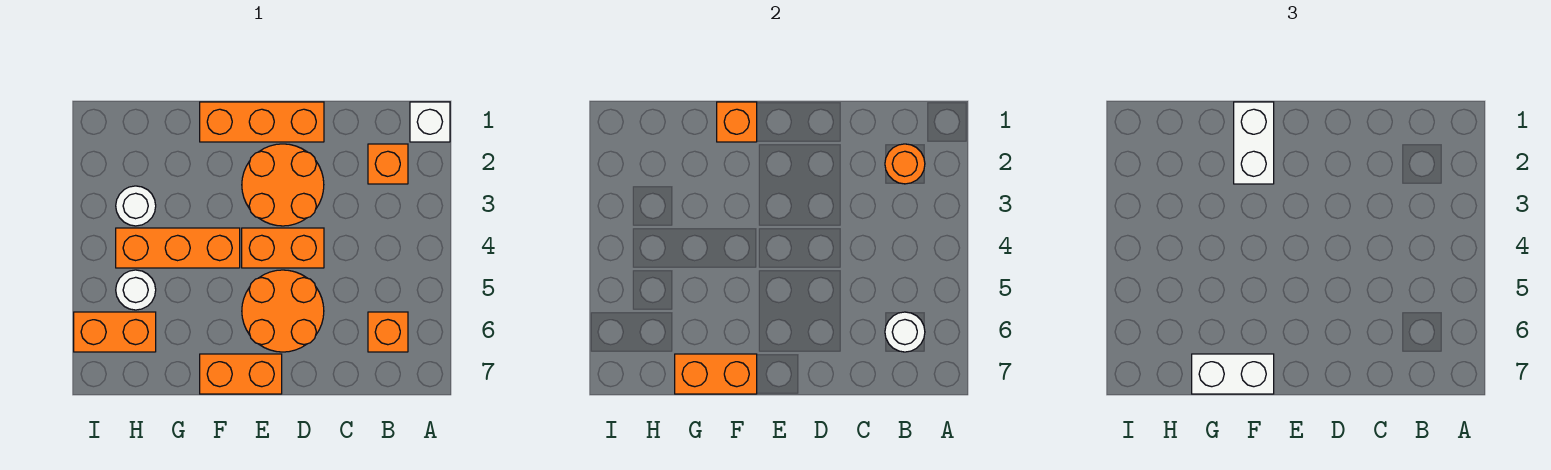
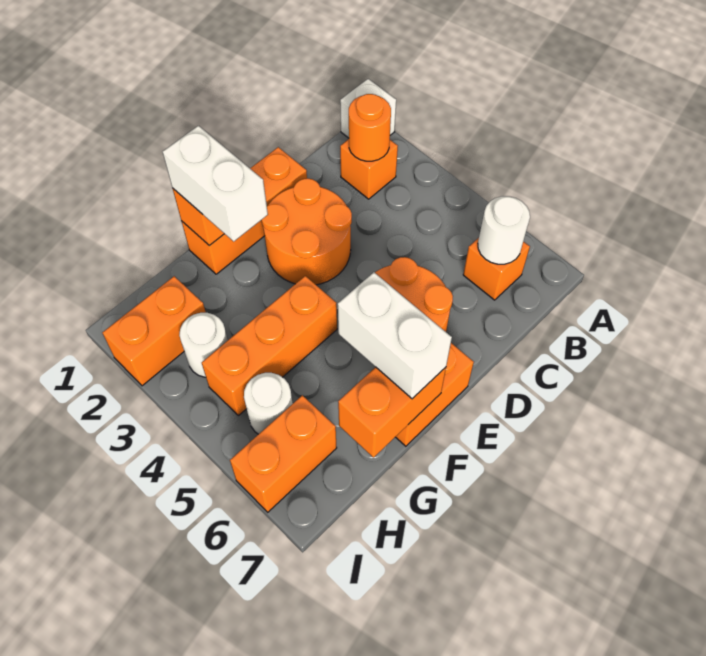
orange 1x2 brick [242,228,324,268] -> orange 1x2 brick moved to [102,276,206,386]
white 1x2 brick [1192,354,1274,394] -> white 1x2 brick turned to [338,272,452,399]

